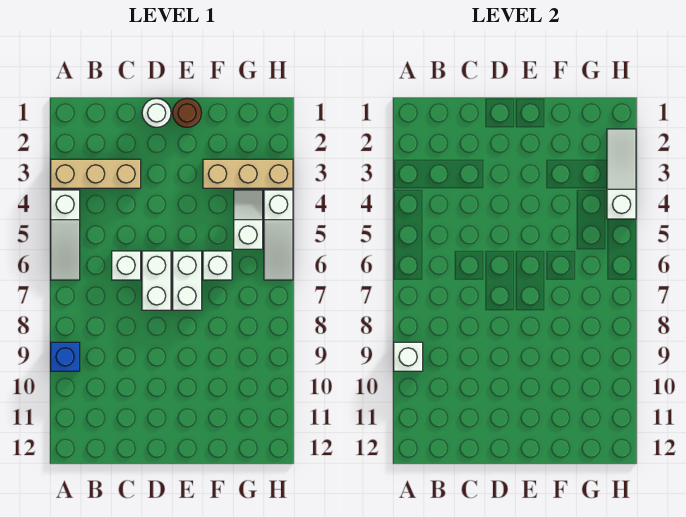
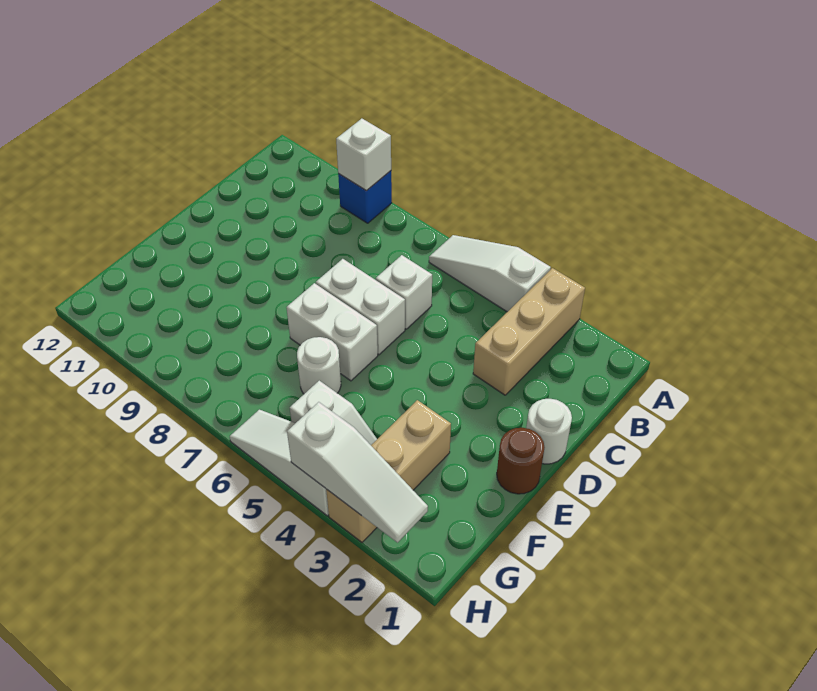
white 1x1 brick [203,251,232,280] -> white 1x1 round brick [297,337,341,394]

